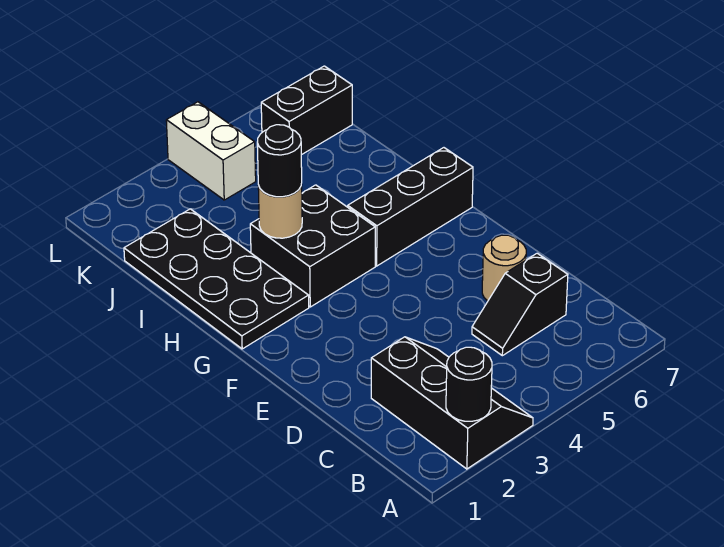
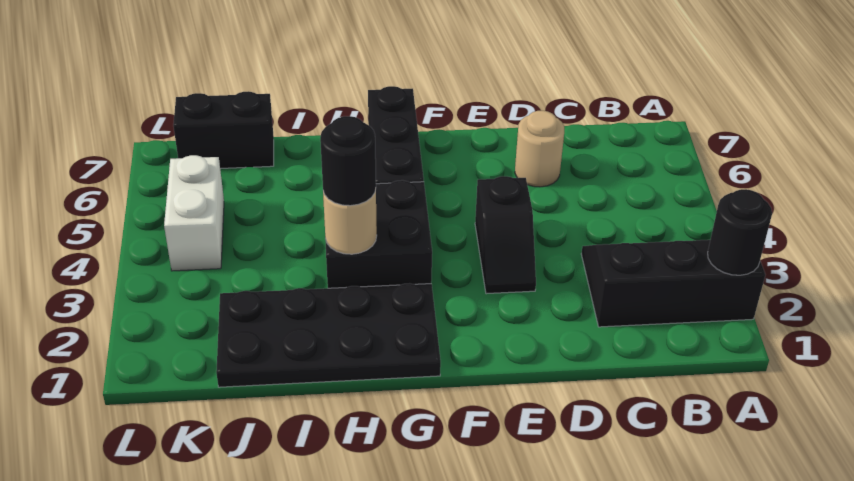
black 1x2 slope [472,253,568,356] -> black 1x2 slope moved to [475,176,536,294]
white 1x2 brick [166,102,256,200] -> white 1x2 brick turned to [164,155,224,271]
black 1x2 brick [261,66,352,155] -> black 1x2 brick turned to [173,91,274,168]

